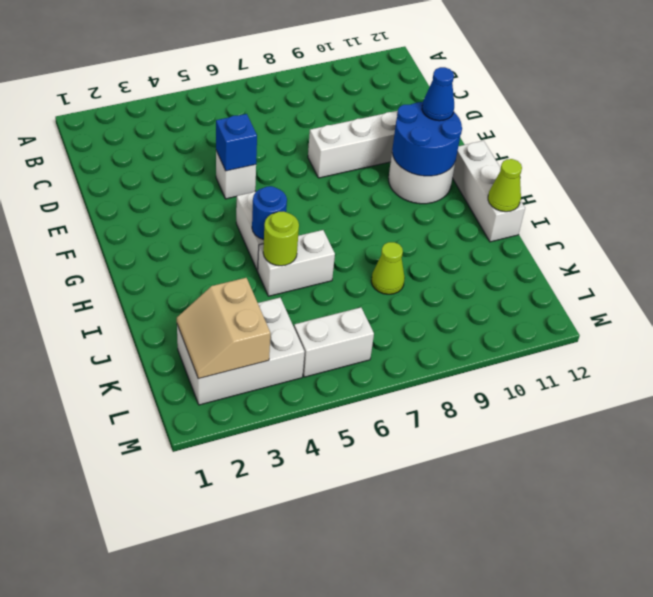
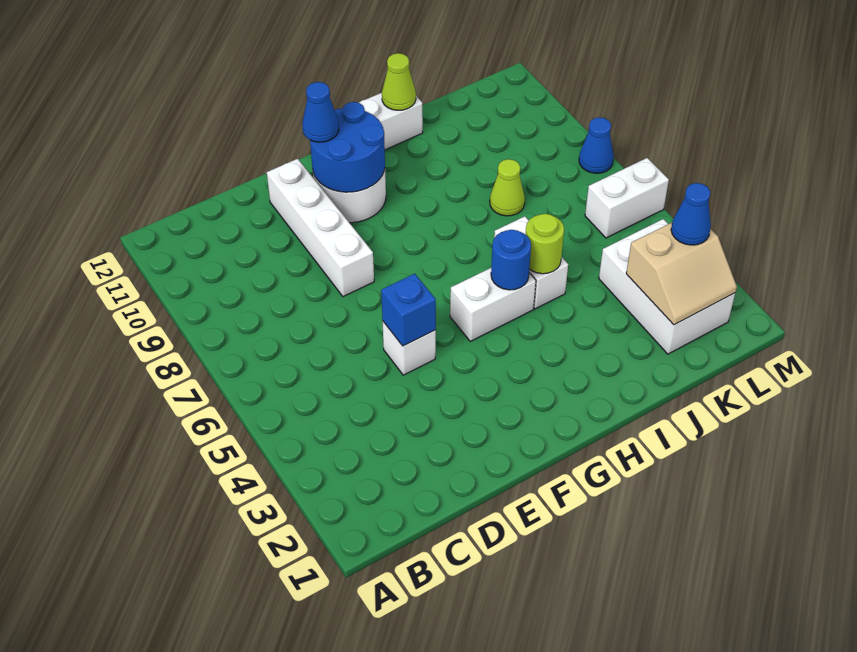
none -> blue 1x1 cone [671,183,711,245]
white 1x2 brick [294,308,374,377] -> white 1x2 brick turned to [585,158,669,238]
none -> blue 1x1 cone [579,117,614,173]

